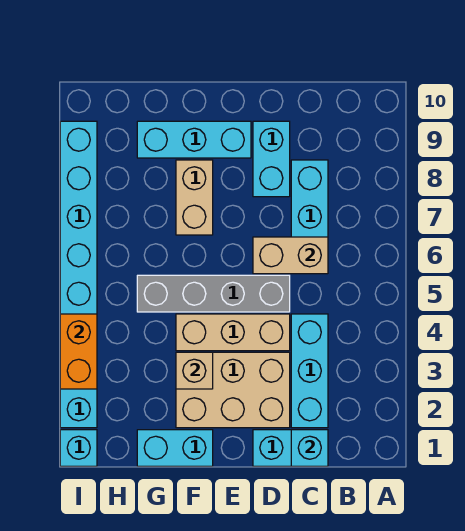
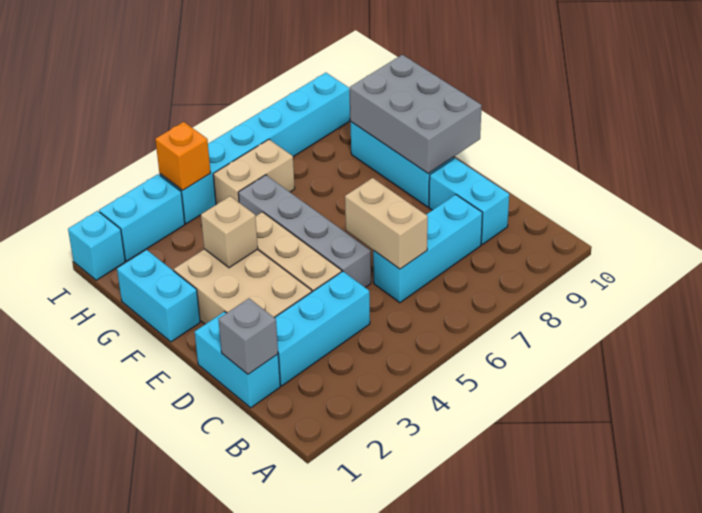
cyan 1x1 brick [291,430,328,466] -> grey 1x1 brick [218,298,278,374]
cyan 1x2 brick [253,121,290,197] -> cyan 1x2 brick turned to [429,158,509,244]
none -> grey 2x3 brick [350,55,482,174]
tan 1x2 brick [176,160,213,235] -> tan 1x2 brick moved to [213,139,295,204]
orange 1x2 brick [60,314,97,389] -> orange 1x1 brick [155,122,211,190]

